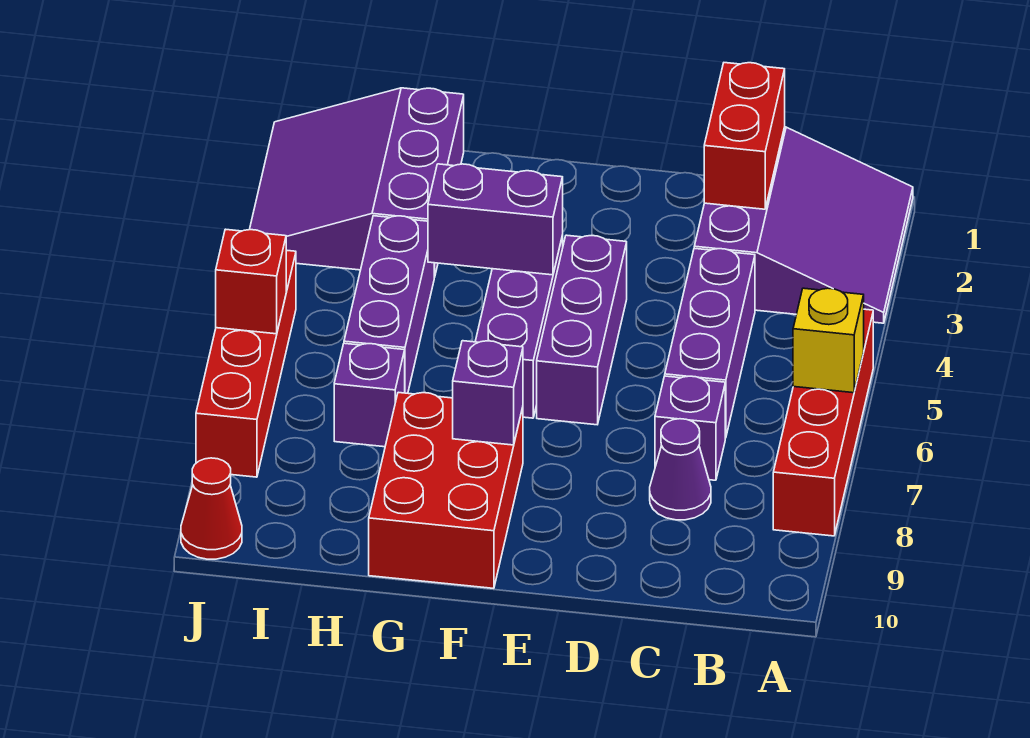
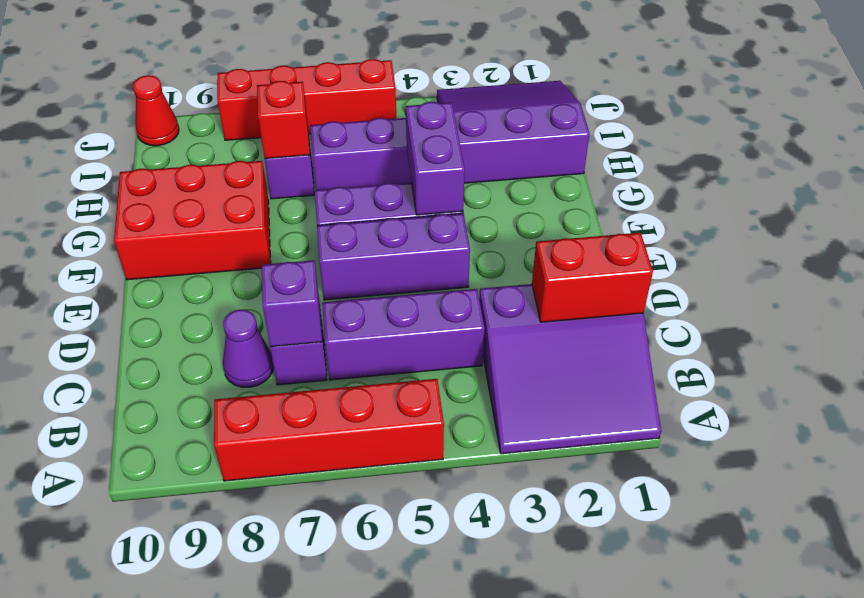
yellow 1x1 brick [793,288,864,393] -> none
purple 1x1 brick [453,341,523,445] -> purple 1x1 brick moved to [262,260,322,347]
red 1x1 brick [216,229,286,334] -> red 1x1 brick moved to [257,81,310,159]

